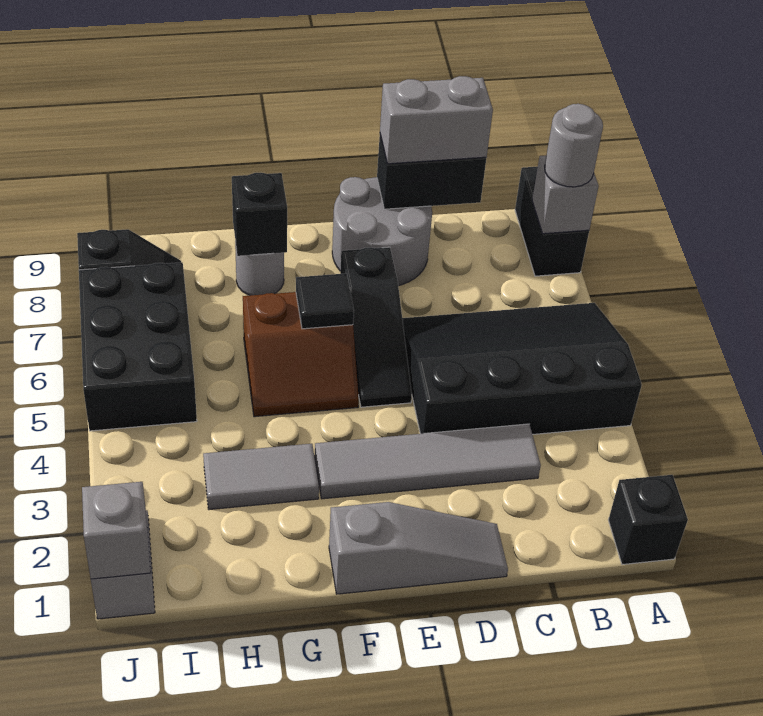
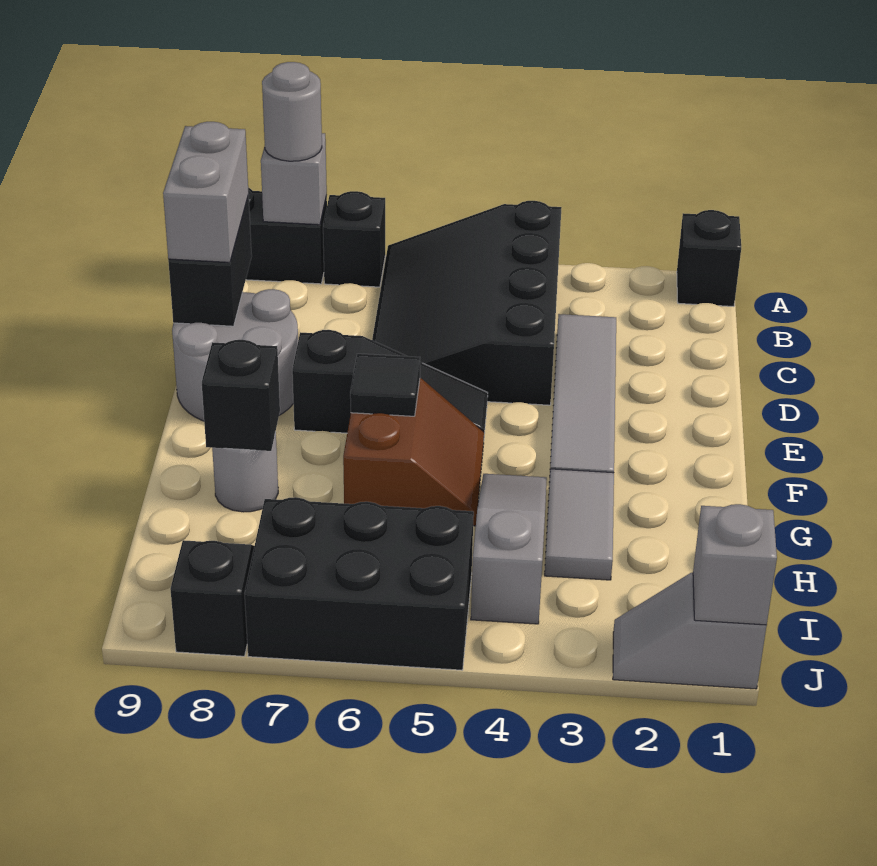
none -> black 1x1 brick [323,191,385,287]
grey 1x3 slope [329,502,508,594] -> grey 1x3 slope moved to [471,474,547,624]

